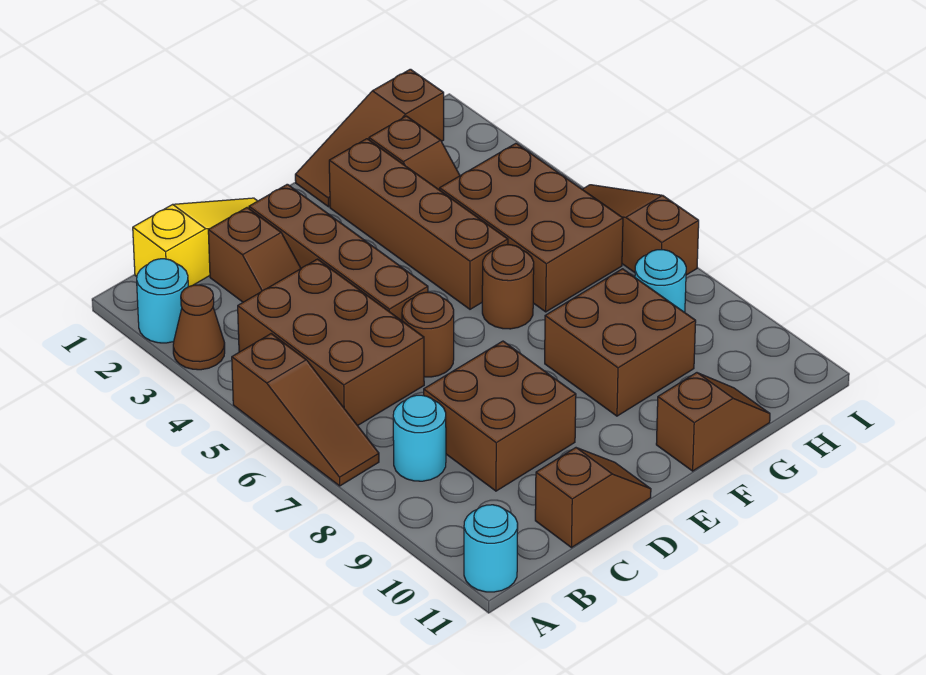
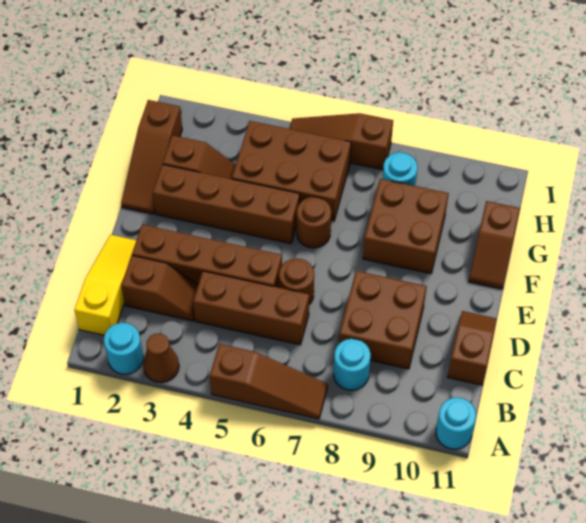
brown 2x3 brick [238,259,424,426] -> brown 1x3 brick [193,271,309,345]
brown 1x2 slope [656,373,770,471] -> brown 1x2 slope turned to [469,201,520,289]

